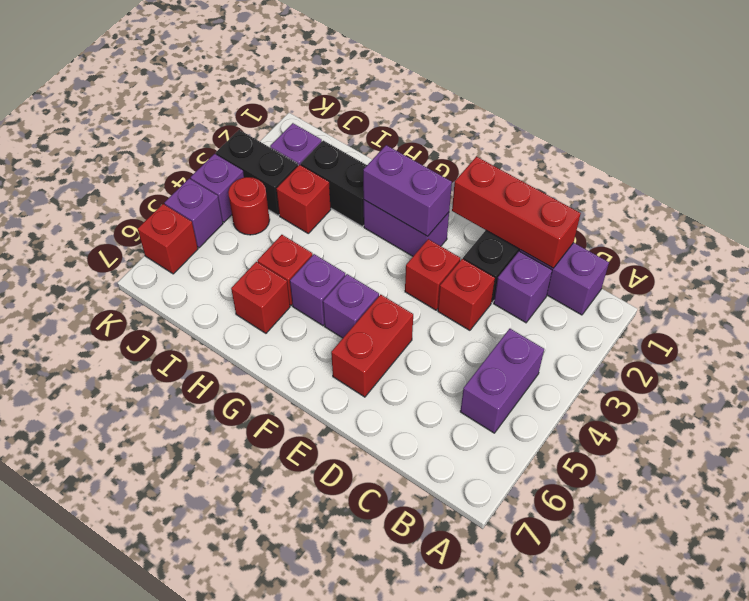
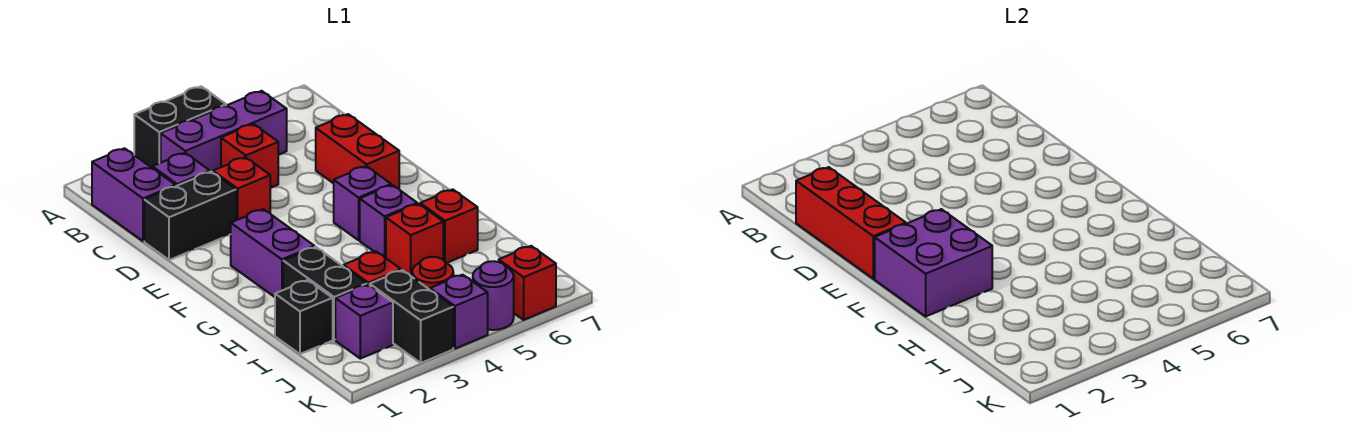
none -> black 1x2 brick [134,86,226,168]
purple 1x2 brick [460,329,544,433] -> purple 1x3 brick [161,91,287,172]
red 1x1 brick [405,239,460,310] -> red 1x1 brick moved to [221,124,278,188]
red 1x2 brick [331,294,413,397] -> red 1x2 brick turned to [316,114,399,189]
purple 1x2 brick [363,145,452,236] -> purple 2x2 brick [875,209,992,316]
none -> black 1x1 brick [275,280,333,354]
purple 1x1 brick [165,179,223,248] -> purple 1x1 round brick [473,261,514,330]

